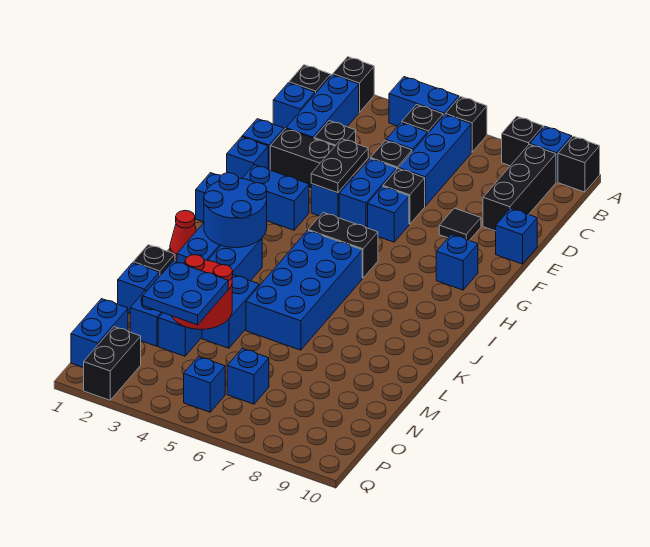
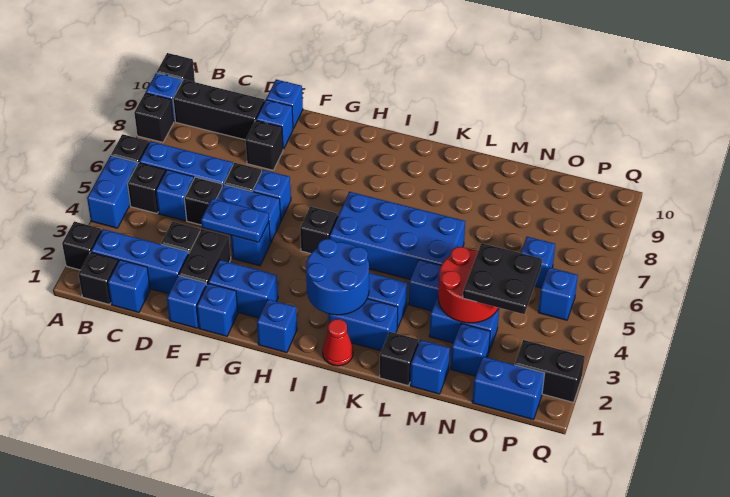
black 1x2 plate [311,139,368,193] -> blue 1x2 plate [201,199,269,242]
black 1x1 tile [439,208,481,240] -> black 1x1 brick [245,120,283,170]
blue 1x2 brick [242,165,309,230] -> blue 1x2 brick turned to [208,260,278,318]
blue 1x1 brick [436,234,478,290] -> blue 1x1 brick moved to [256,100,293,149]
black 1x2 brick [308,213,378,278] -> black 1x1 brick [300,206,338,254]
blue 2x2 plate [143,261,228,325] -> black 2x2 plate [463,243,542,314]

